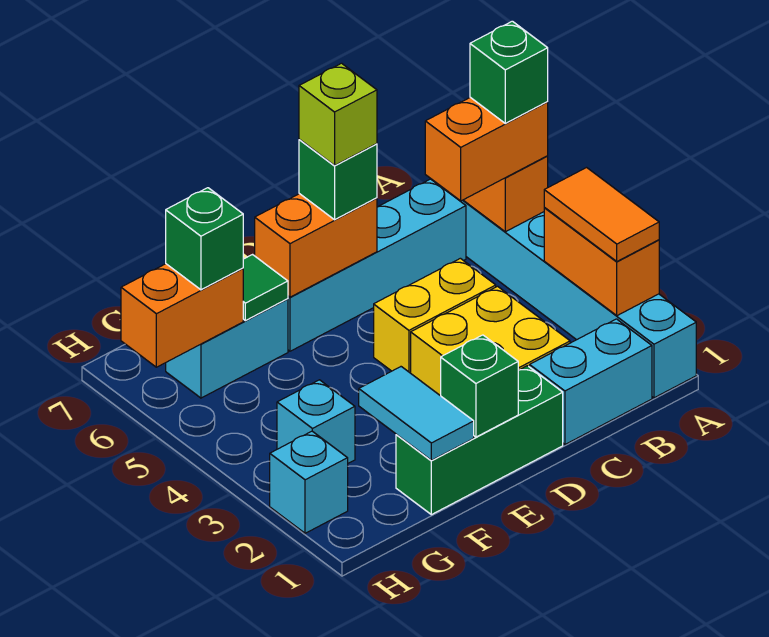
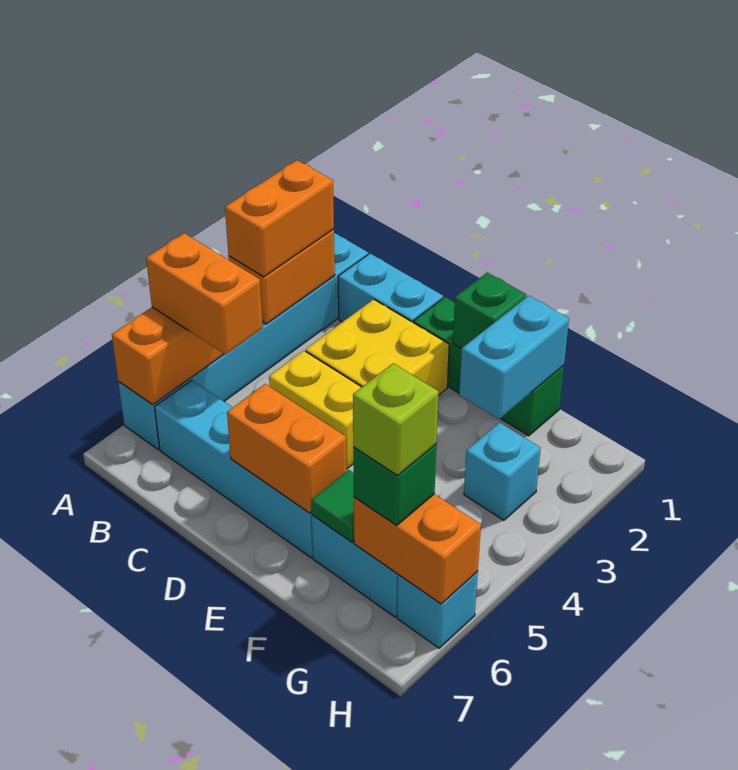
orange 1x2 tile [544,168,659,261] -> orange 1x2 brick [225,160,334,277]
green 1x1 brick [470,21,548,123] -> none
green 1x1 brick [299,139,377,220] -> none
lime 1x1 brick [299,63,377,165] -> lime 1x1 brick moved to [353,363,439,475]
cyan 1x2 tile [359,367,474,460] -> cyan 1x2 brick [459,296,569,419]
cyan 1x1 brick [270,431,348,533] -> cyan 1x1 brick moved to [397,571,478,648]

